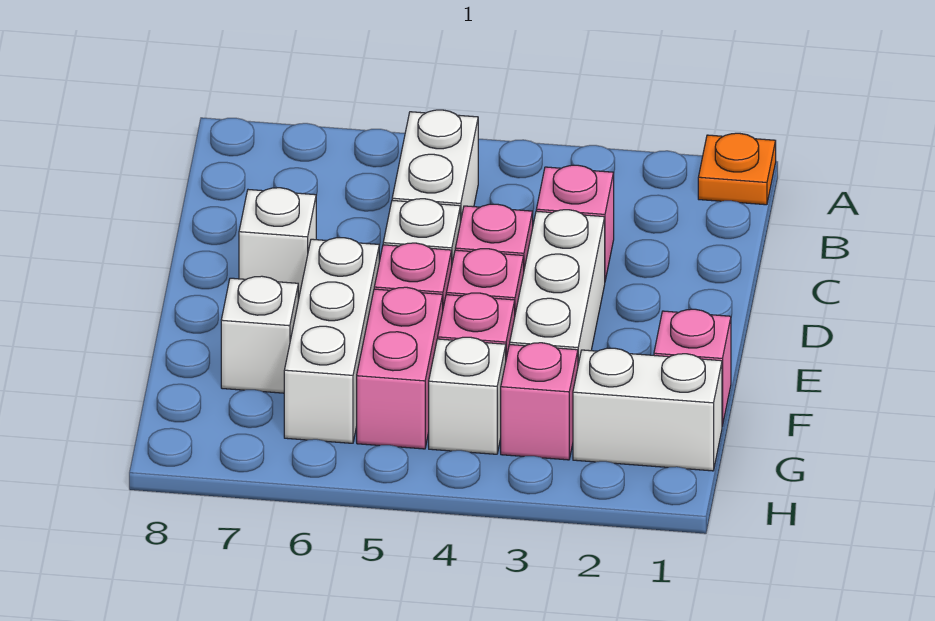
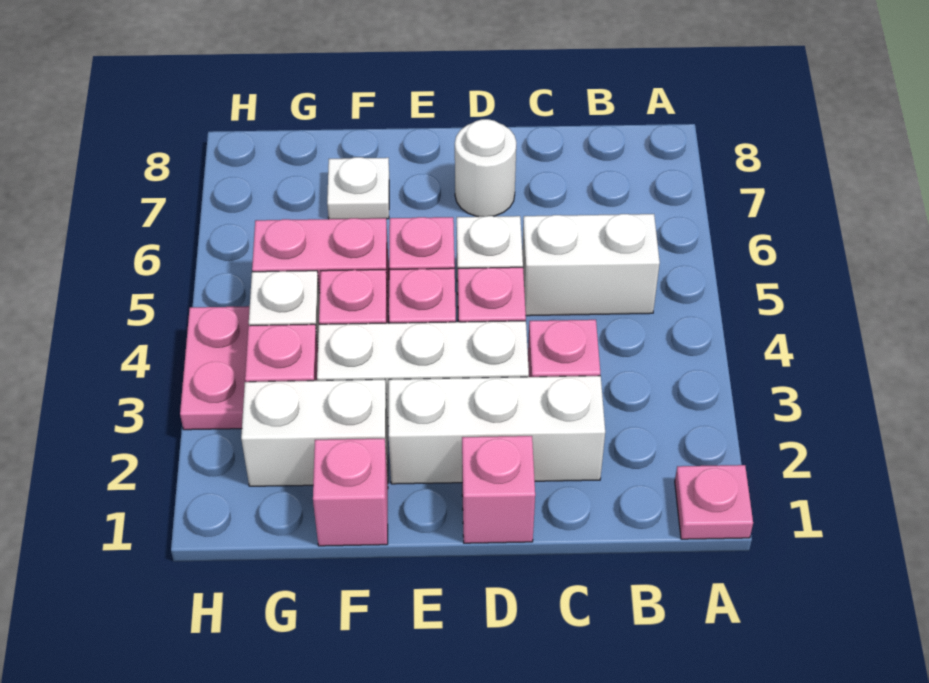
orange 1x1 plate [698,133,776,205] -> pink 1x1 plate [675,465,753,539]
none -> pink 1x1 brick [462,436,535,543]
white 1x1 brick [239,188,316,300] -> white 1x1 round brick [455,119,516,217]
white 1x3 brick [284,238,379,443] -> white 1x3 brick moved to [389,376,605,484]
white 1x1 brick [221,276,298,393] -> white 1x1 plate [327,157,389,219]
white 1x2 brick [573,348,722,471] -> white 1x2 brick turned to [241,380,388,486]
none -> pink 1x2 plate [180,306,250,430]

